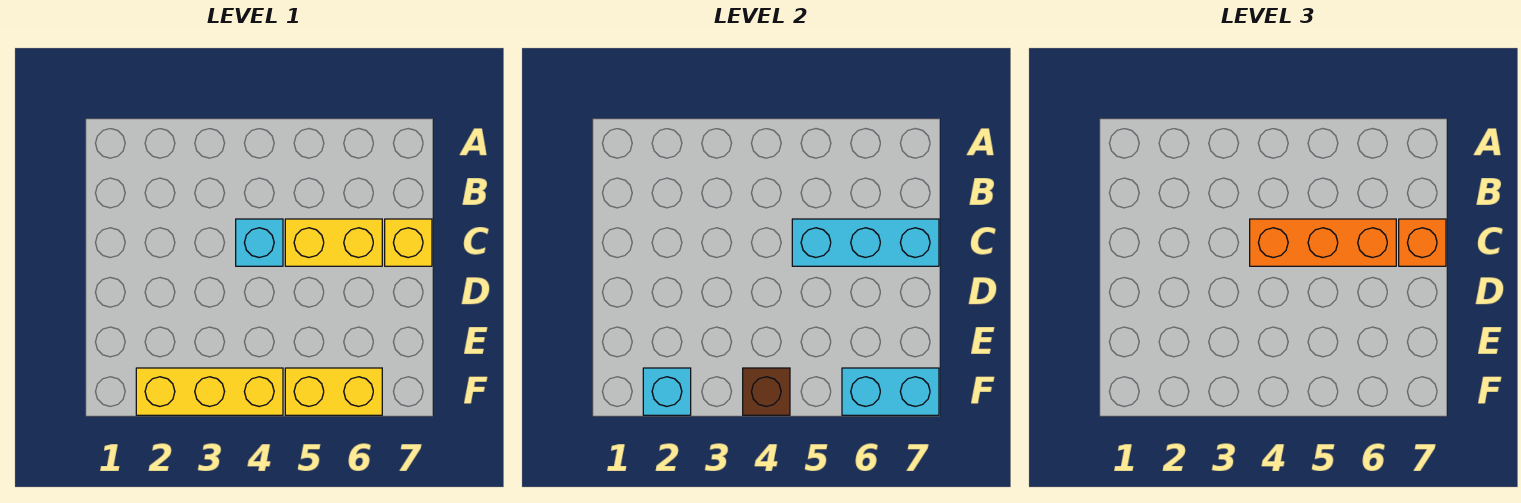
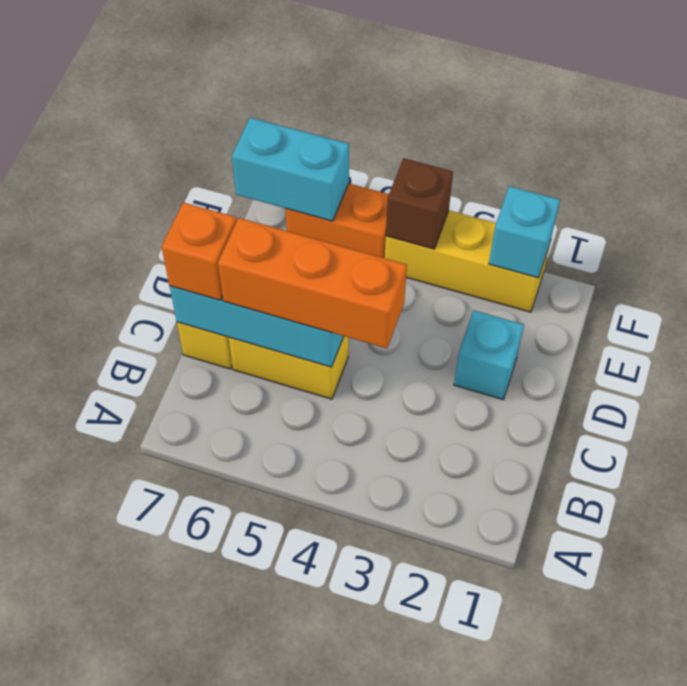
cyan 1x1 brick [236,219,283,266] -> cyan 1x1 brick moved to [454,310,524,399]
yellow 1x2 brick [285,368,382,415] -> orange 1x2 brick [285,183,389,258]

